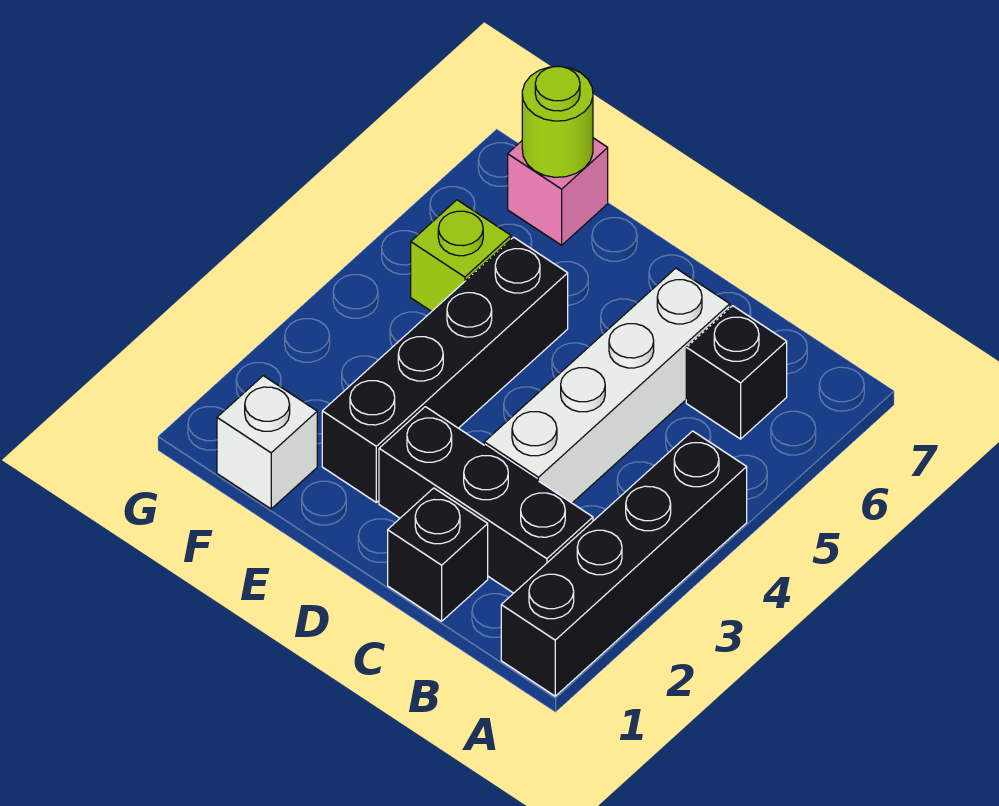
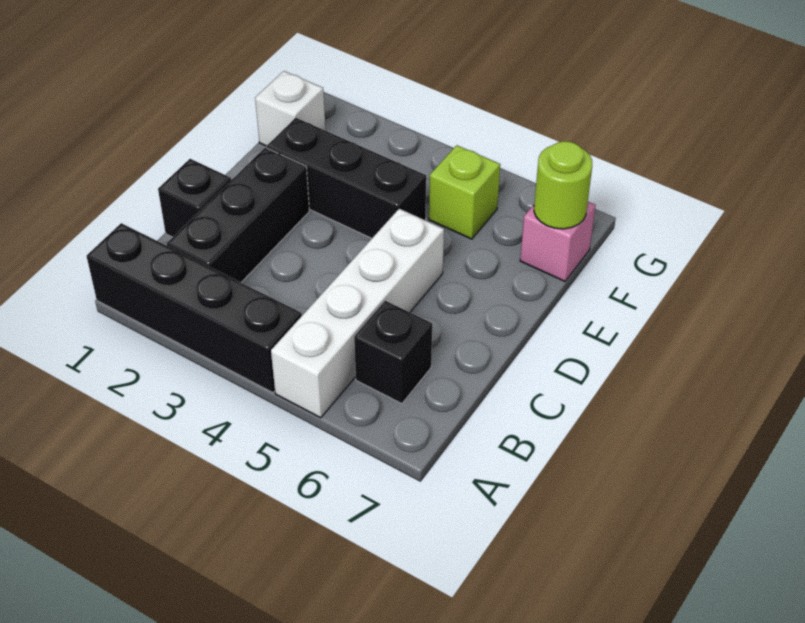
white 1x4 brick [484,268,730,503] -> white 1x4 brick turned to [271,209,444,418]
black 1x4 brick [322,237,568,502] -> black 1x3 brick [267,118,426,238]

